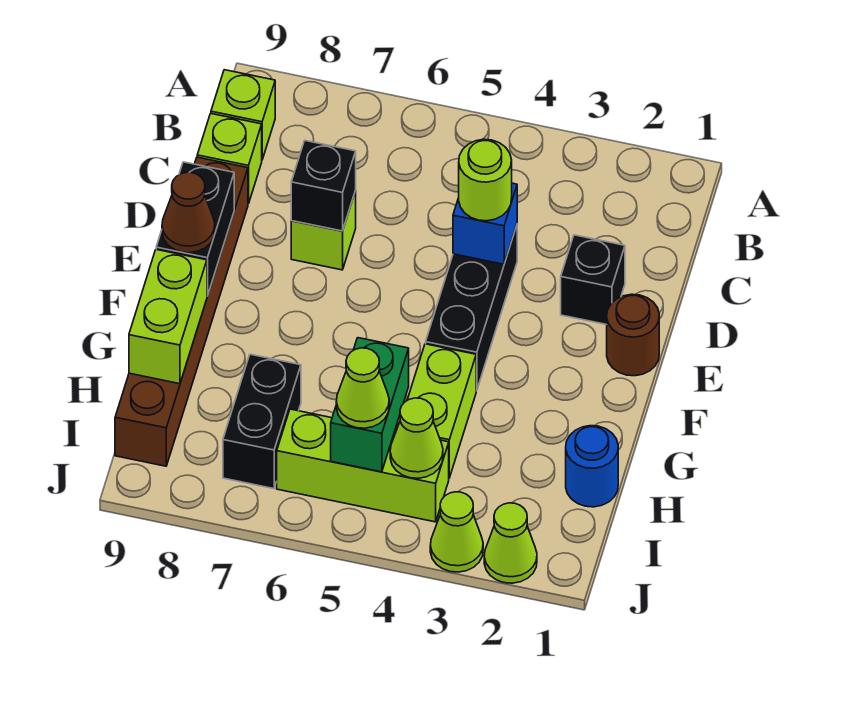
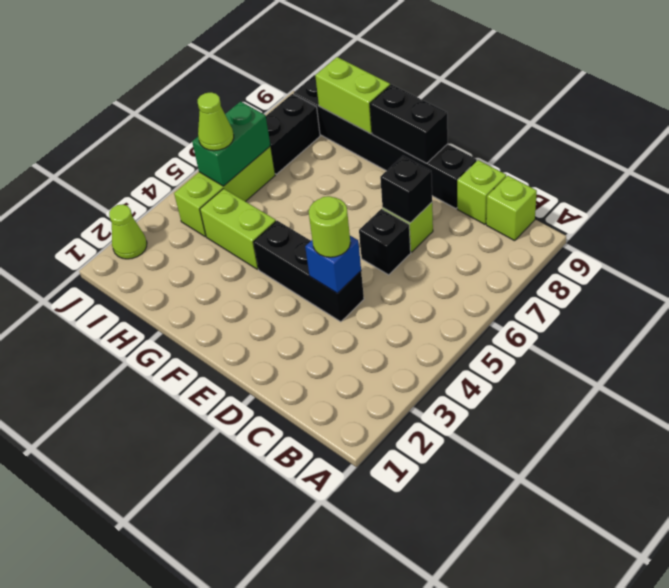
black 1x1 brick [561,235,625,325] -> black 1x1 brick moved to [359,209,411,275]
brown 1x6 brick [115,157,248,466] -> black 1x6 brick [293,75,477,209]
brown 1x1 round brick [607,294,659,376] -> none
brown 1x1 cone [162,172,215,253] -> none
blue 1x1 round brick [566,426,618,507] -> none
green 1x2 brick [331,338,409,472] -> green 1x2 brick turned to [192,102,271,186]
black 1x2 brick [223,354,301,489] -> black 1x2 brick turned to [266,94,320,174]
lime 1x1 cone [390,398,443,478] -> none
lime 1x1 cone [430,492,483,572] -> none

